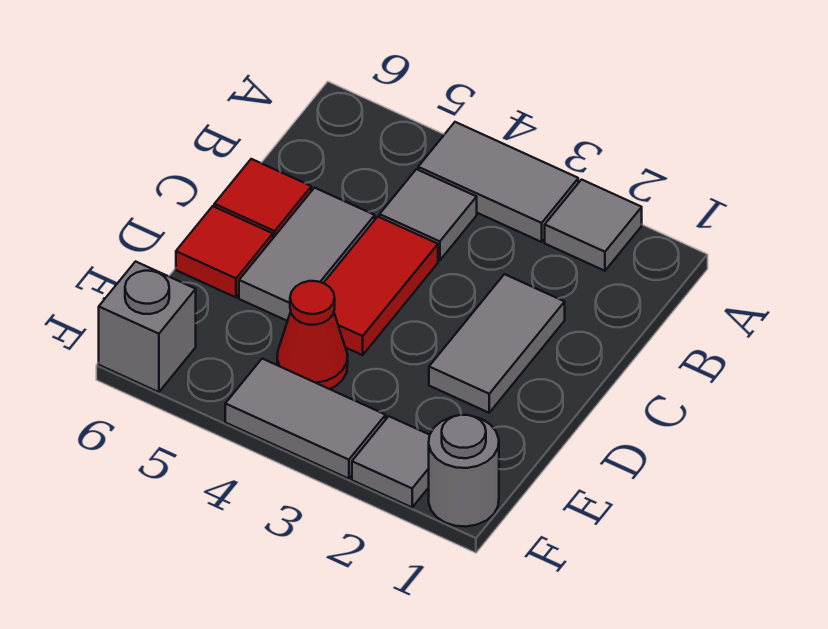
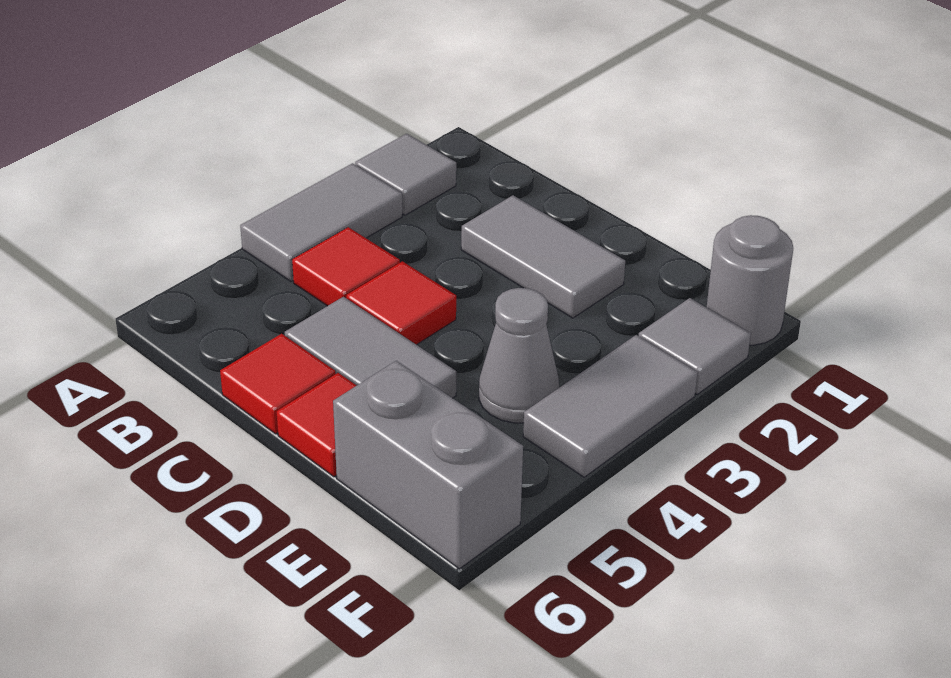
grey 1x1 tile [380,169,477,261] -> red 1x1 tile [292,227,400,306]
red 1x2 tile [324,217,438,355] -> red 1x1 tile [346,261,456,345]
red 1x1 cone [277,281,348,389] -> grey 1x1 cone [479,288,559,423]
grey 1x1 brick [99,262,196,392] -> grey 1x2 brick [333,361,523,569]

